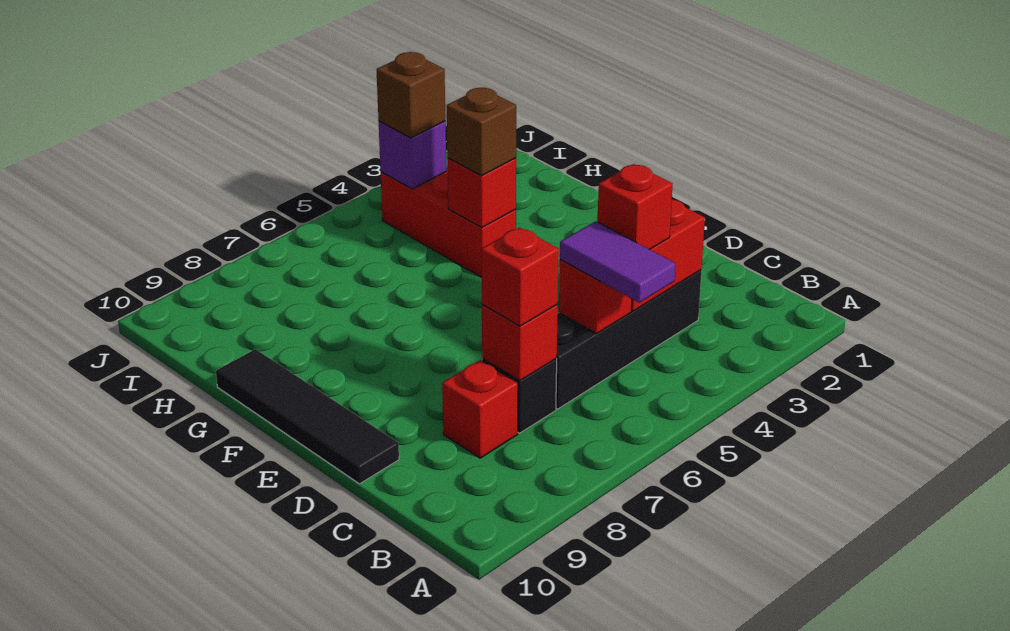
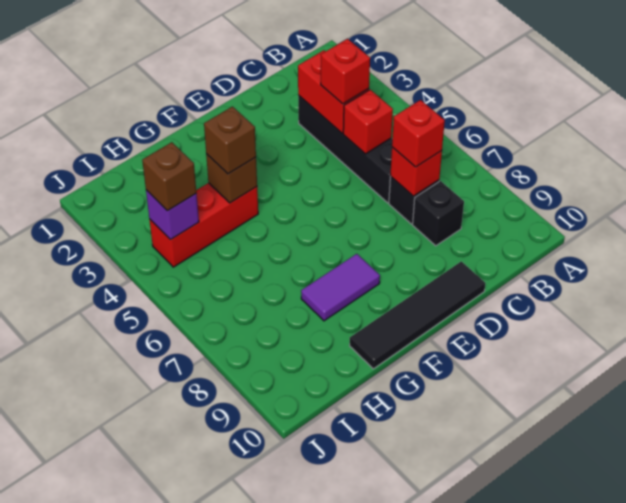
purple 1x2 tile [560,221,676,303] -> purple 1x2 tile moved to [301,254,380,321]
red 1x1 brick [442,360,518,458] -> black 1x1 brick [413,181,464,246]
red 1x1 brick [447,158,516,227] -> brown 1x1 brick [206,154,257,203]

